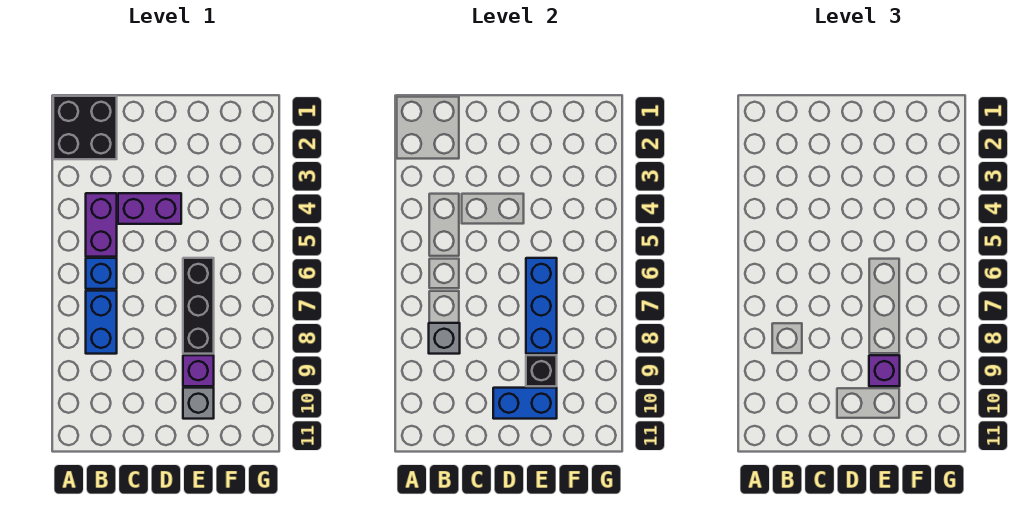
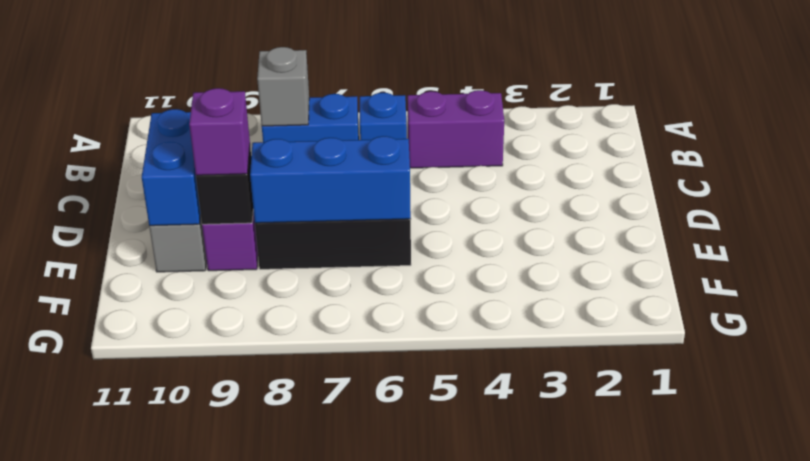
black 2x2 brick [53,96,117,159] -> none
purple 1x2 brick [118,193,181,224] -> none

